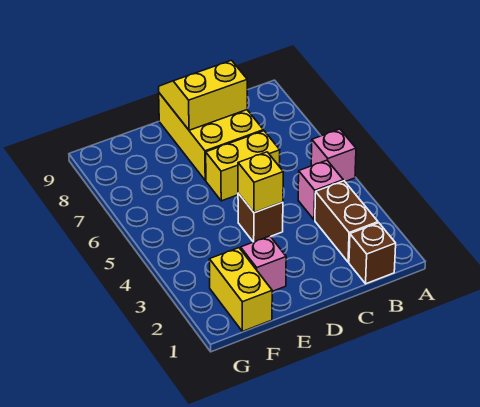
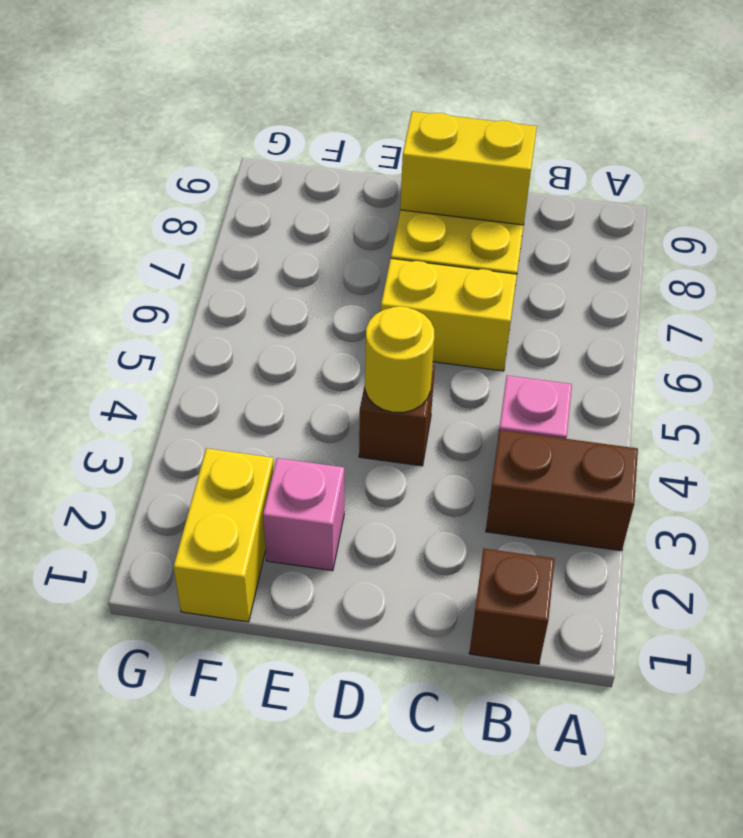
pink 1x1 brick [311,129,356,181] -> none
brown 1x2 brick [315,181,378,262] -> brown 1x2 brick turned to [486,430,638,551]
yellow 1x1 brick [238,152,283,213] -> yellow 1x1 round brick [365,306,434,412]

